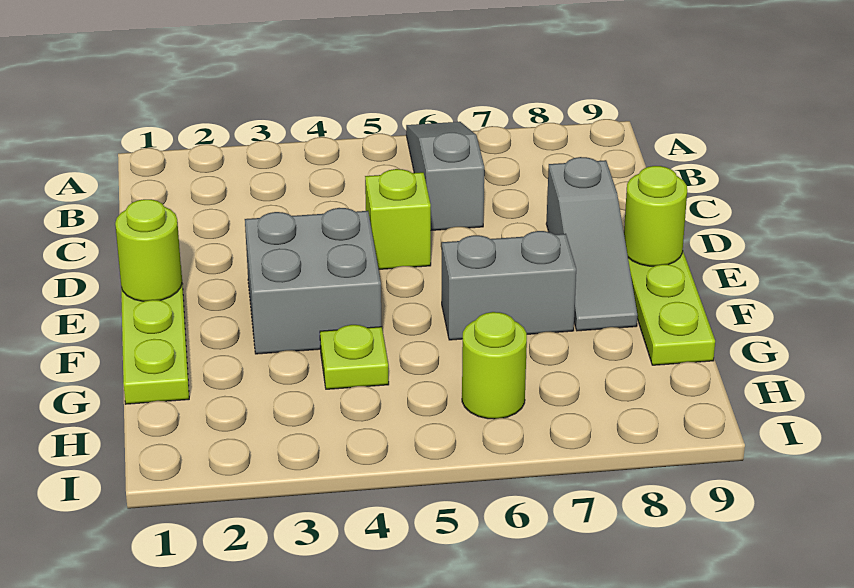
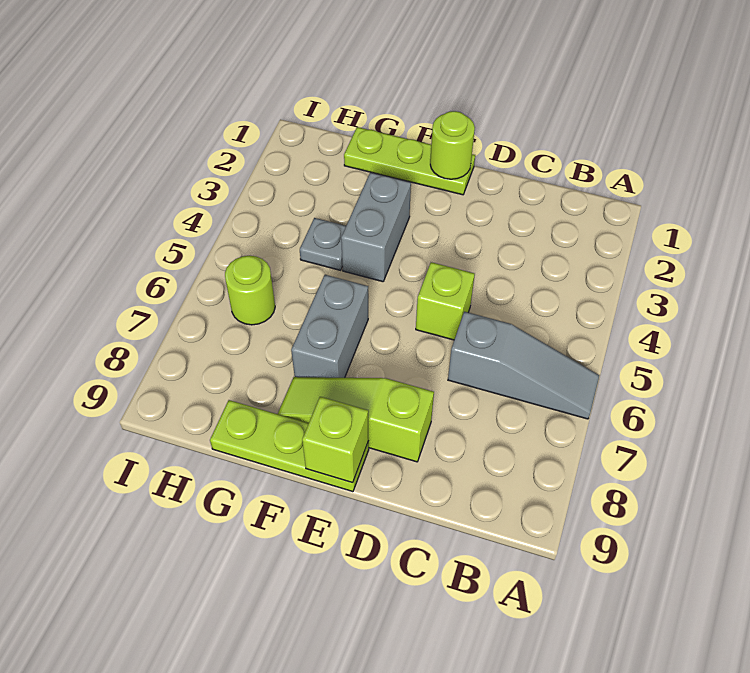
grey 1x3 slope [546,157,637,331] -> lime 1x3 slope [278,377,434,462]
grey 2x2 brick [245,208,382,354] -> grey 1x2 brick [341,172,411,282]
lime 1x1 round brick [624,166,687,266] -> lime 1x1 brick [302,397,369,483]
lime 1x1 plate [320,325,389,389] -> grey 1x1 plate [300,218,346,270]

